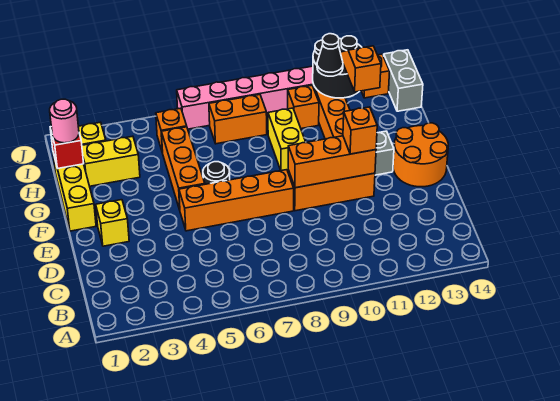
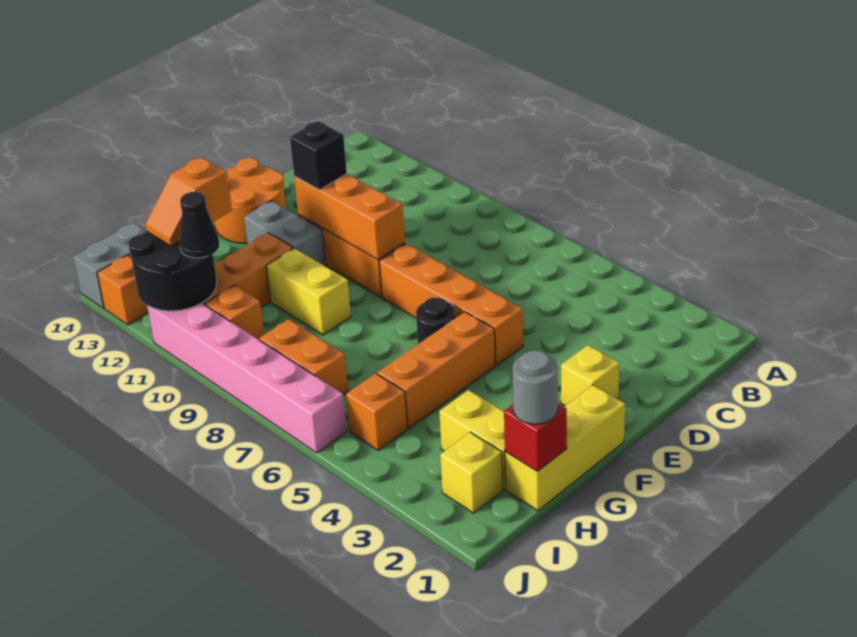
orange 1x1 brick [343,107,377,154] -> black 1x1 brick [290,121,347,190]
yellow 1x2 brick [268,108,306,171] -> yellow 1x2 brick turned to [266,248,351,335]
pink 1x1 round brick [50,99,79,143] -> grey 1x1 round brick [512,351,558,424]

